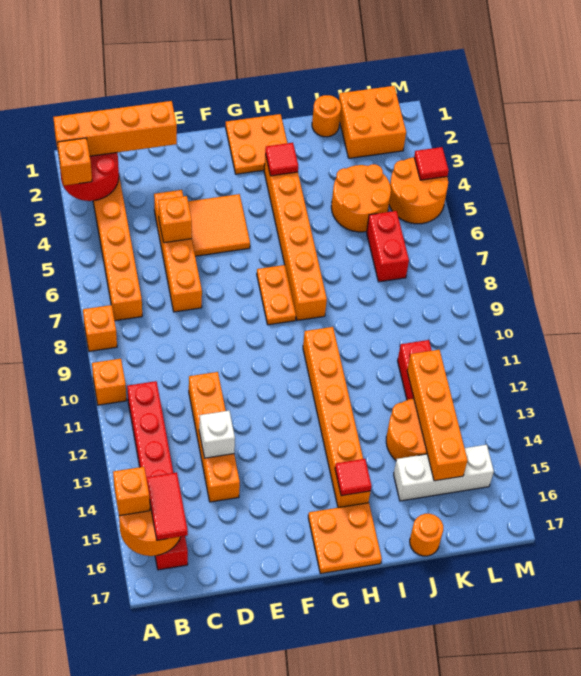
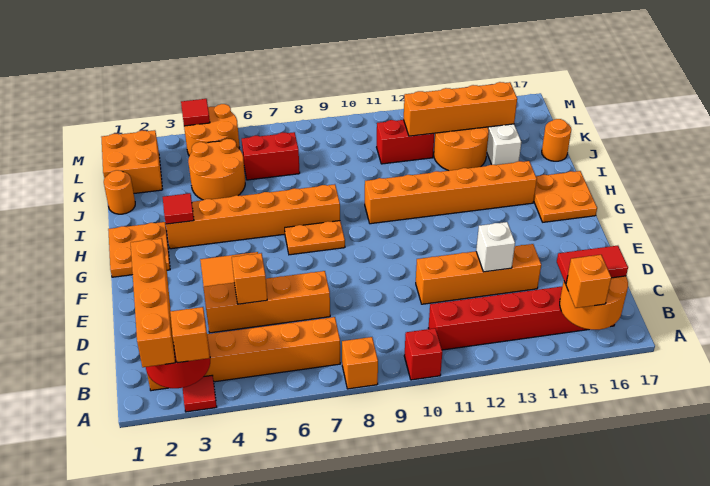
orange 1x1 brick [92,359,127,405] -> red 1x1 brick [404,328,442,380]
red 1x1 tile [335,459,371,496] -> red 1x1 tile moved to [183,376,217,412]

